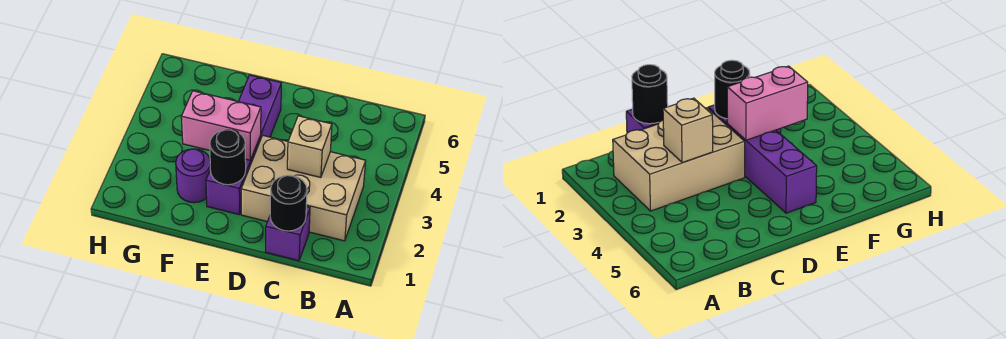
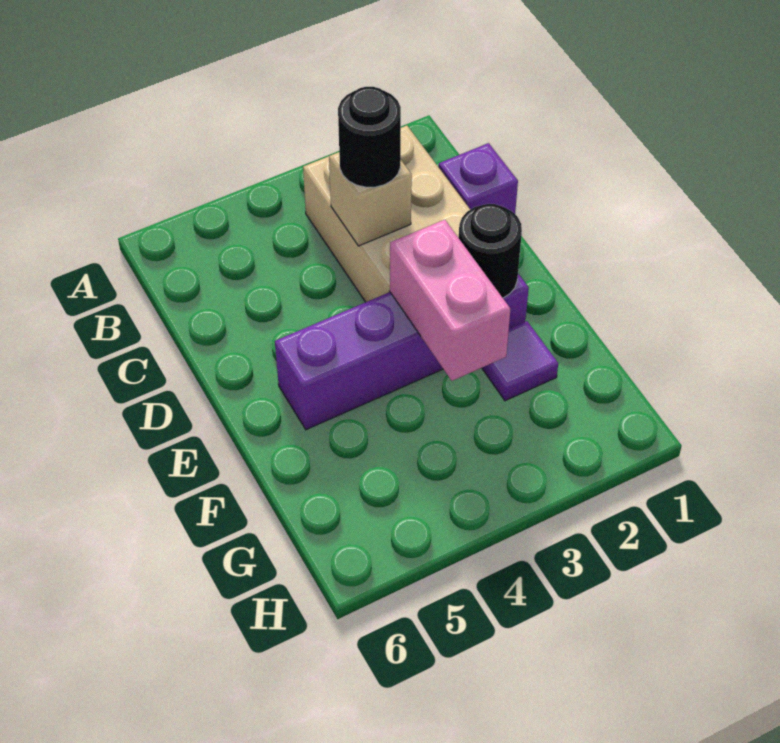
black 1x1 round brick [270,175,307,231] -> black 1x1 round brick moved to [338,87,401,187]
purple 1x1 round brick [176,149,210,203] -> purple 1x1 tile [482,321,558,401]

